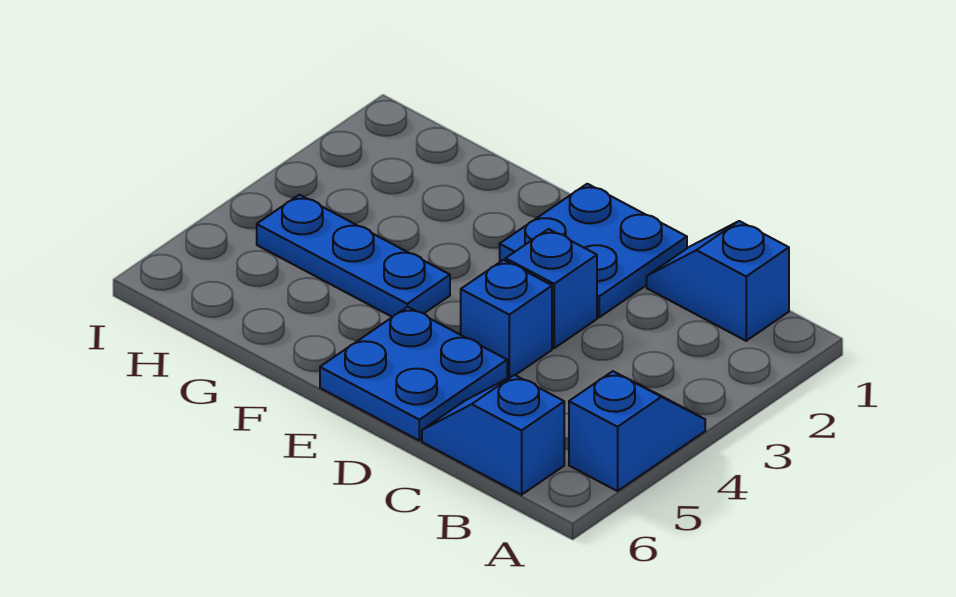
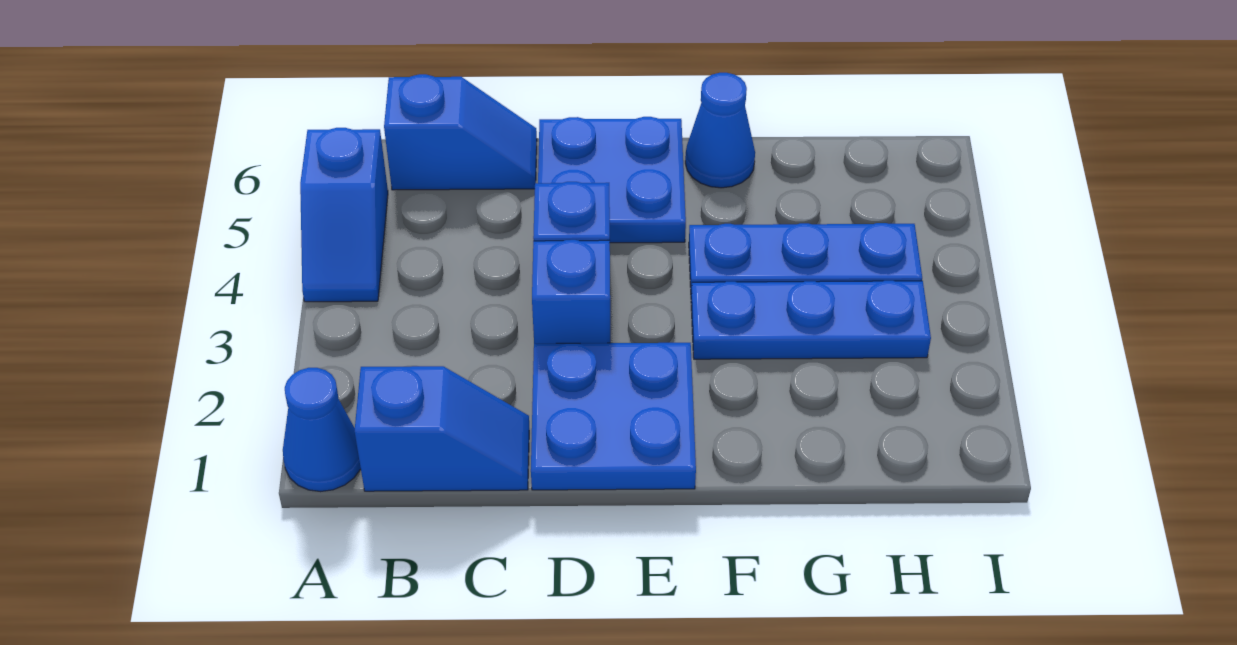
none -> blue 1x1 cone [283,368,361,492]
none -> blue 1x3 plate [691,281,931,359]
none -> blue 1x1 cone [685,73,755,188]

